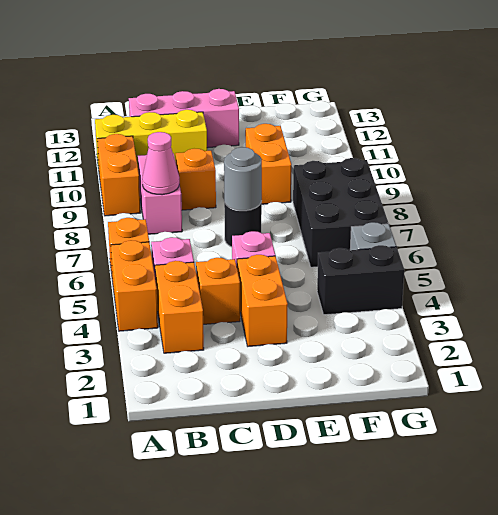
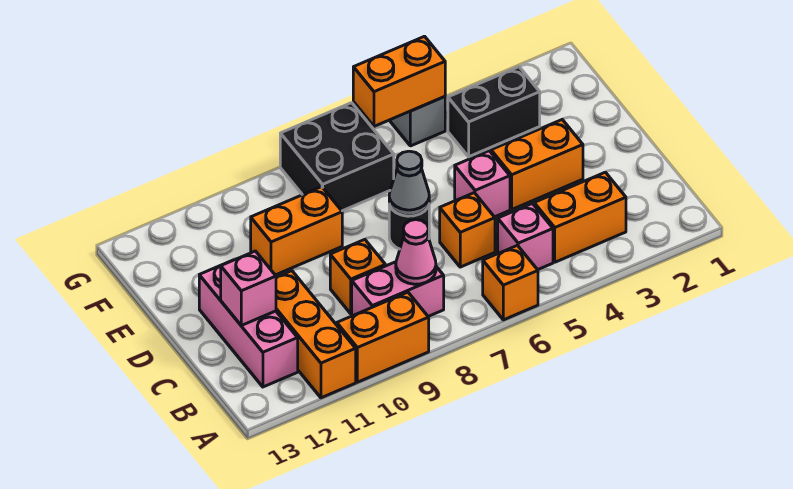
orange 1x2 brick [111,240,158,331] -> orange 1x2 brick moved to [353,36,445,127]
yellow 1x3 brick [95,110,207,169] -> orange 1x3 brick [276,271,356,398]
orange 1x1 brick [196,258,240,324] -> orange 1x1 brick moved to [440,193,495,267]
none -> pink 1x1 brick [221,251,276,325]
grey 1x1 round brick [224,147,262,210] -> grey 1x1 cone [389,151,429,216]
black 1x2 brick [317,245,404,315] -> black 1x2 brick turned to [448,67,540,157]
black 2x3 brick [293,158,388,267] -> black 2x2 brick [280,103,394,211]

